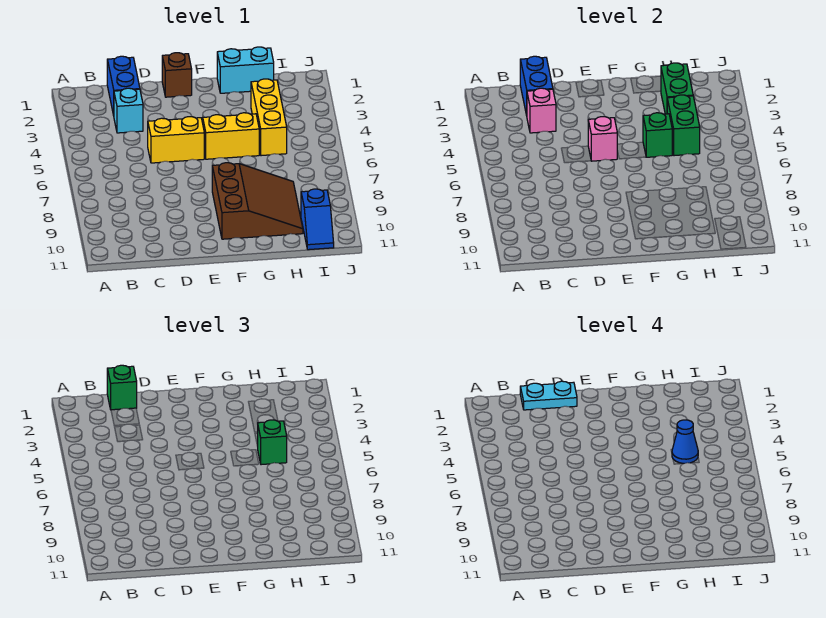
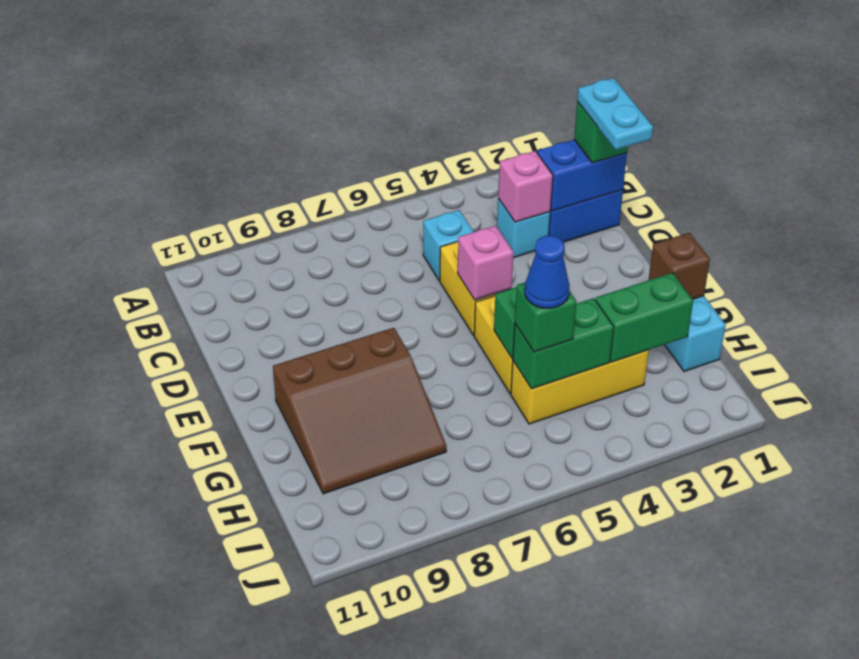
none -> cyan 1x1 brick [423,210,474,281]
brown 1x1 brick [162,53,192,97] -> brown 1x1 brick moved to [649,233,710,299]
blue 1x2 slope [301,189,334,250] -> none

